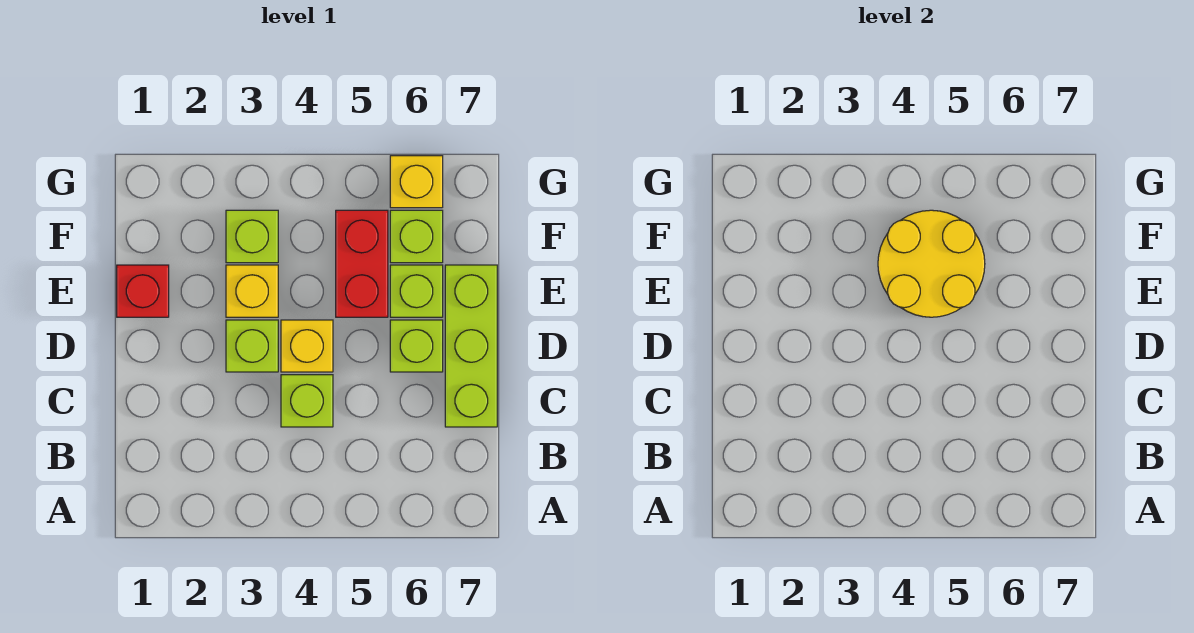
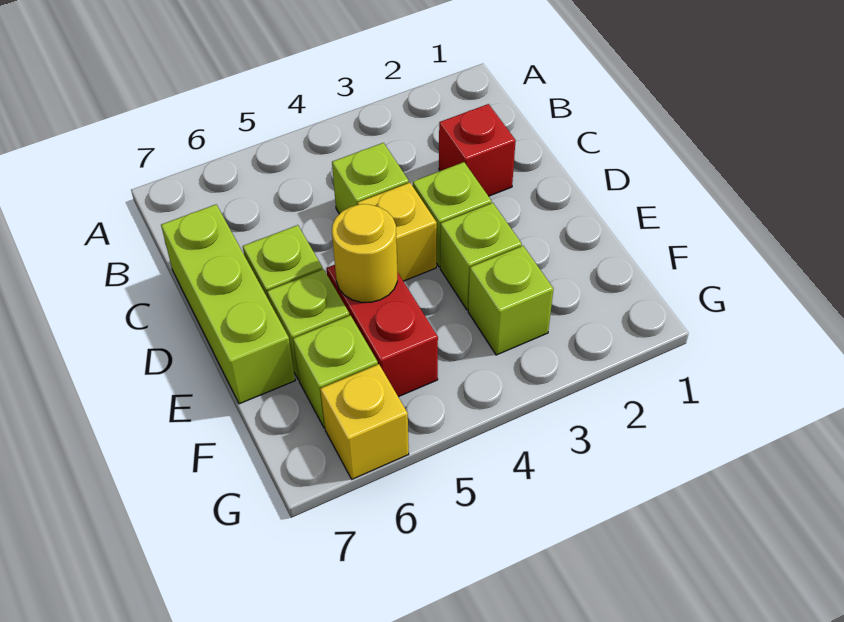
red 1x1 brick [117,265,169,317] -> red 1x1 brick moved to [439,104,516,196]
yellow 1x1 brick [226,265,278,317] -> lime 1x1 brick [440,203,522,310]
yellow 2x2 round brick [878,210,985,317] -> yellow 1x1 round brick [332,204,397,302]

